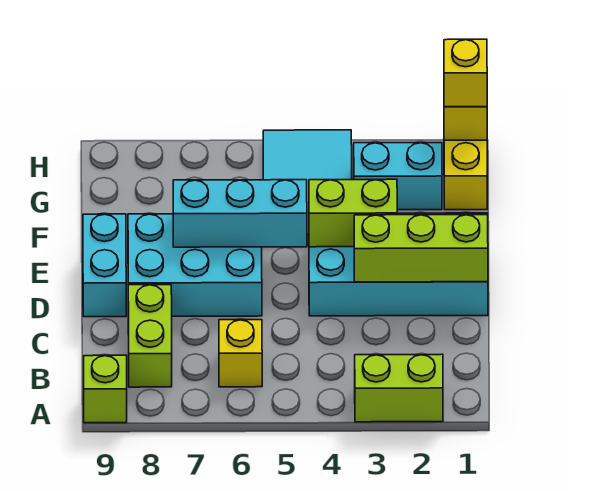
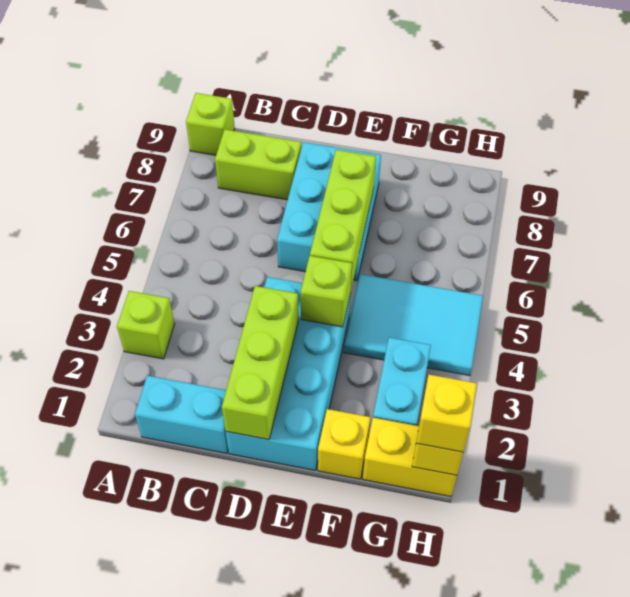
lime 1x2 brick [355,354,443,422] -> lime 1x1 brick [117,291,174,359]
yellow 1x1 brick [219,320,262,387] -> yellow 1x1 brick moved to [318,409,370,479]
cyan 1x2 brick [83,214,126,317] -> cyan 1x2 brick moved to [135,376,228,453]
lime 1x2 brick [309,179,397,247] -> lime 1x1 brick [301,256,352,327]
cyan 1x3 brick [173,180,307,247] -> lime 1x3 brick [310,150,376,287]

